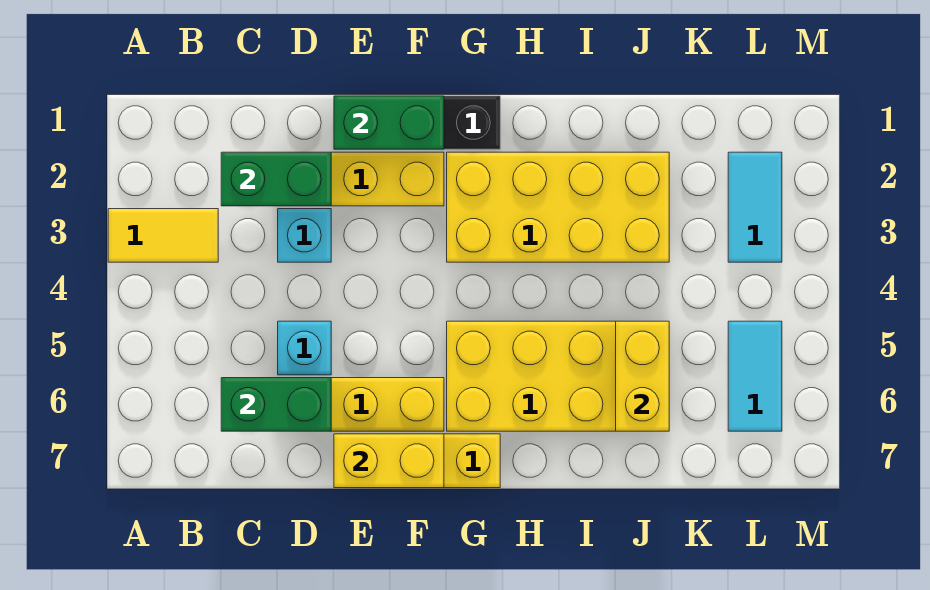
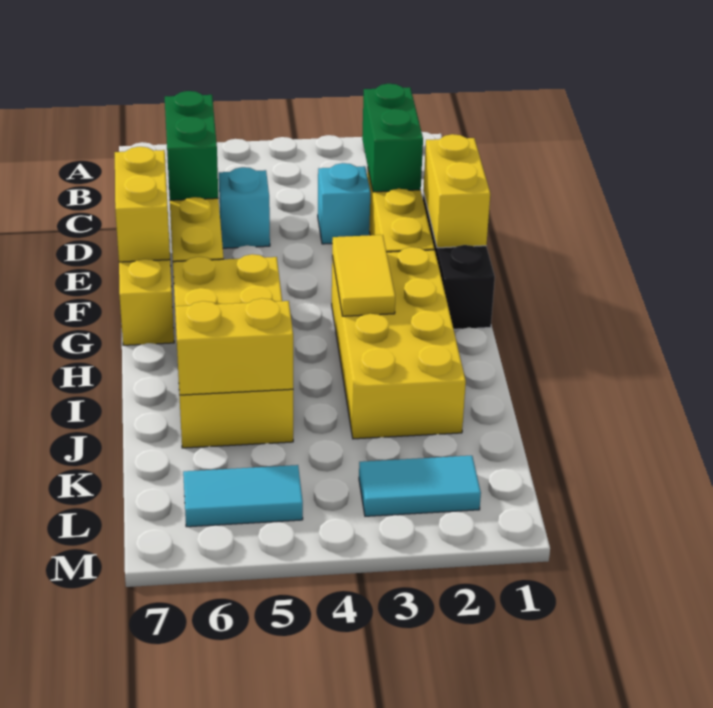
yellow 1x2 tile [108,209,218,262] -> yellow 1x2 tile moved to [332,235,395,316]
green 1x2 brick [334,96,444,149] -> yellow 1x2 brick [423,134,490,248]

